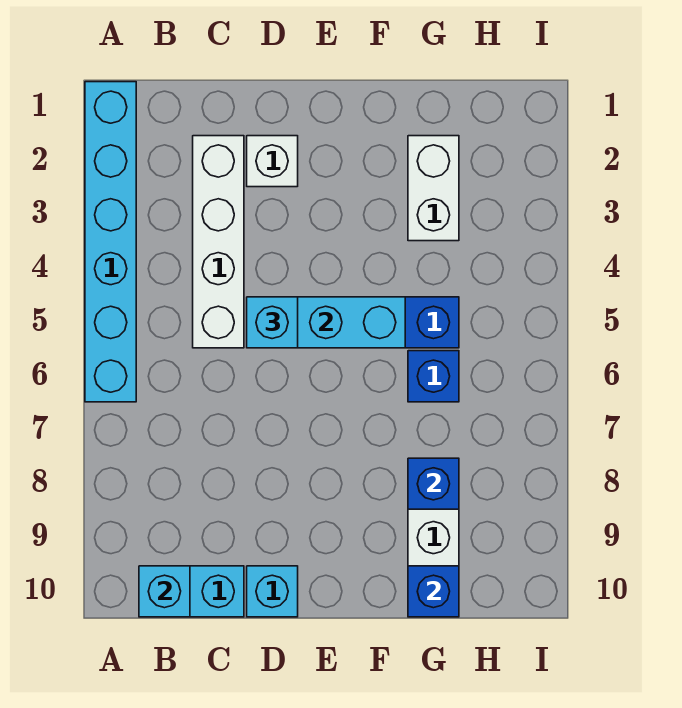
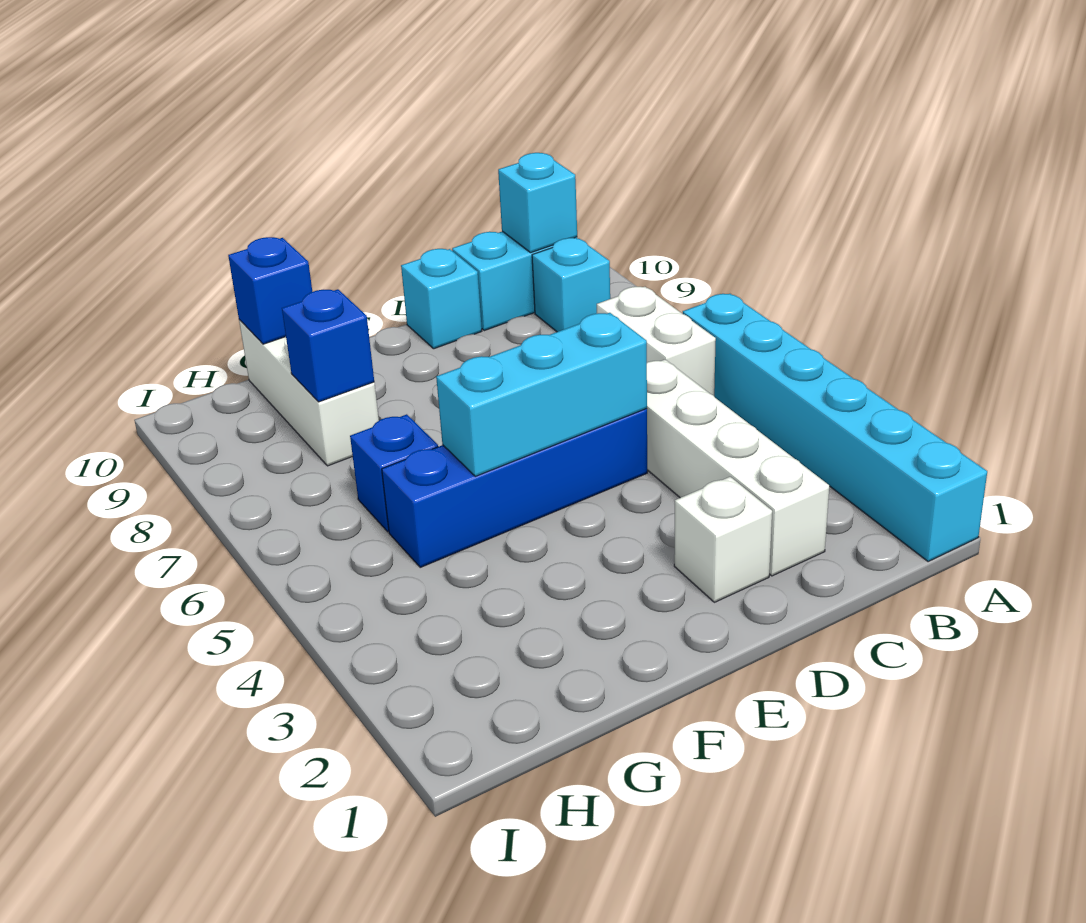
cyan 1x1 brick [247,297,298,348] -> cyan 1x1 brick moved to [532,238,610,332]
white 1x2 brick [408,136,459,241] -> white 1x2 brick moved to [597,287,716,396]

